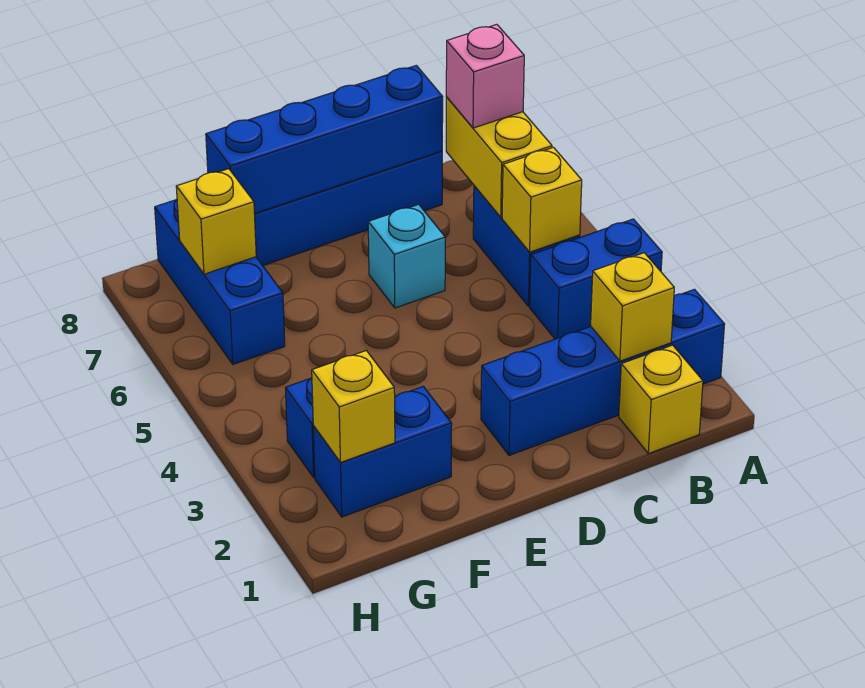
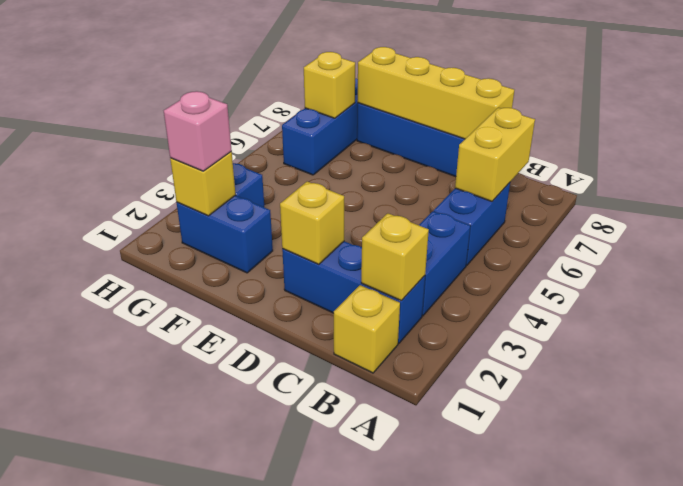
blue 1x4 brick [481,289,725,455] -> blue 1x3 brick [282,241,425,343]
blue 1x2 brick [530,219,662,339] -> blue 1x2 brick turned to [419,211,470,316]
yellow 1x1 brick [502,147,582,252] -> yellow 1x1 brick moved to [280,181,344,265]
pink 1x1 brick [446,24,524,128] -> pink 1x1 brick moved to [164,91,232,171]
blue 1x4 brick [206,65,443,214] -> yellow 1x4 brick [357,47,514,139]
cyan 1x1 brick [368,204,445,308] -> none

